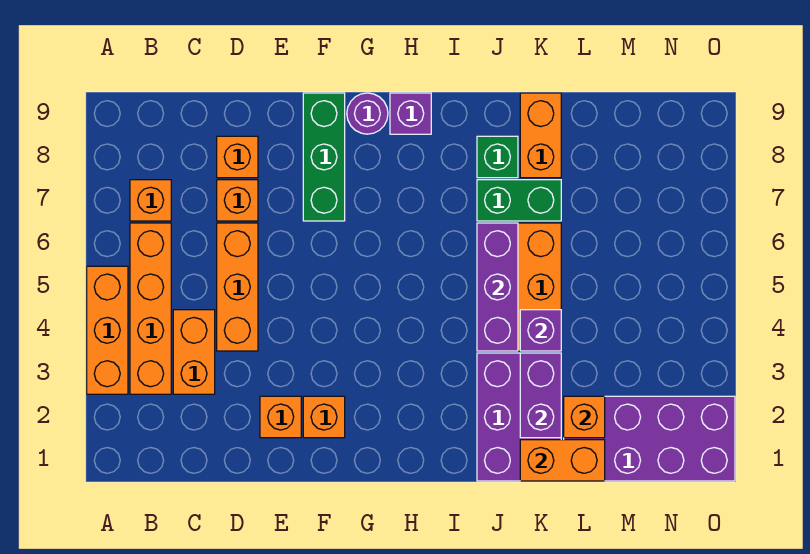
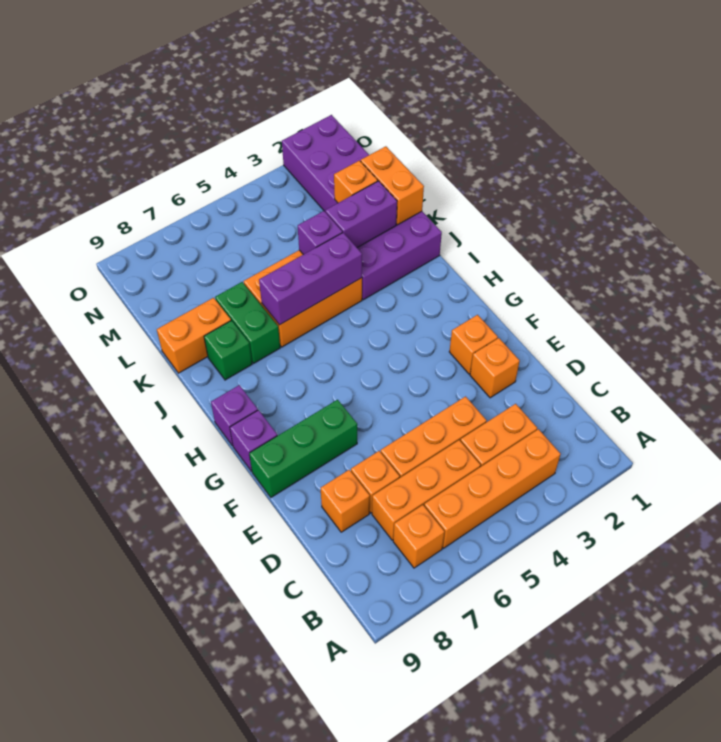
orange 1x3 brick [87,266,128,394] -> orange 1x3 brick moved to [372,440,481,540]
purple 1x1 round brick [347,93,388,134] -> purple 1x1 brick [230,410,277,471]

